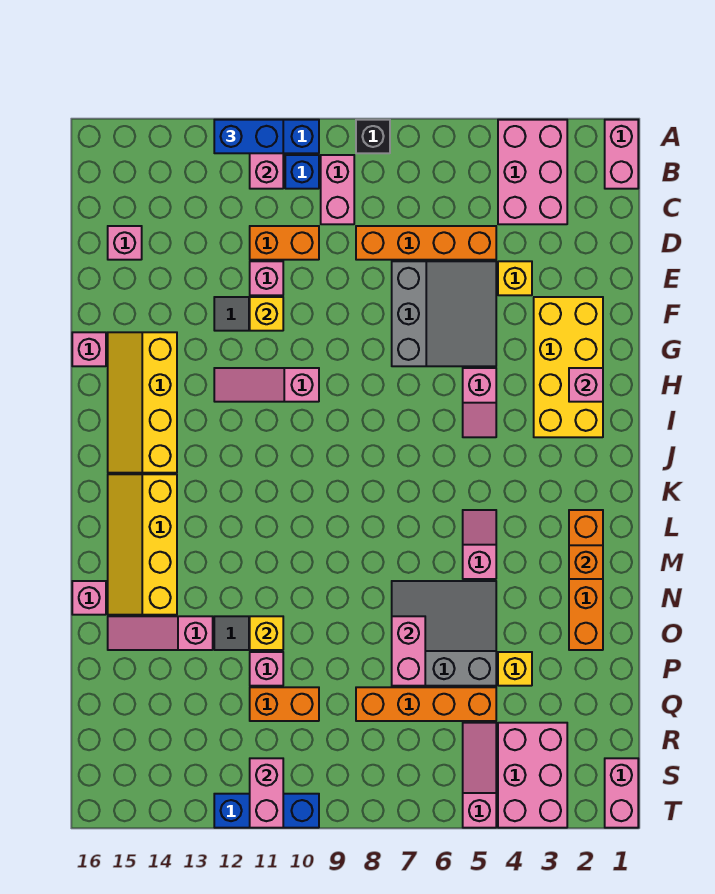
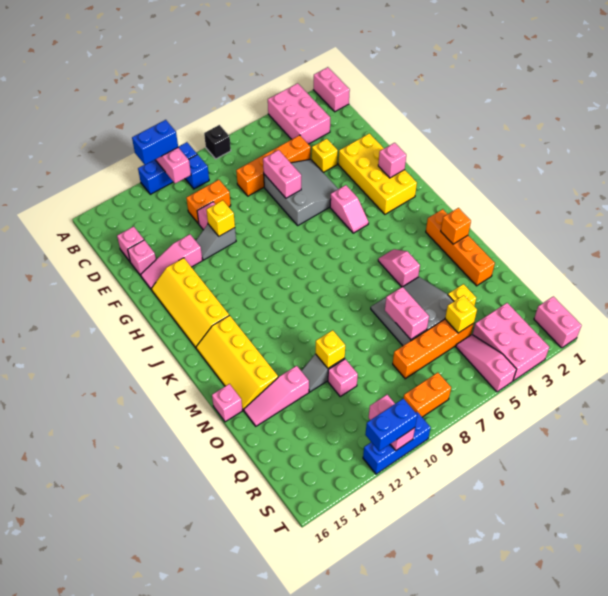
pink 1x2 brick [321,155,354,224] -> pink 1x2 brick moved to [263,150,301,198]
pink 1x1 brick [72,332,106,366] -> pink 1x1 brick moved to [128,240,156,276]
pink 1x3 slope [214,368,319,402] -> pink 1x3 slope moved to [141,234,202,290]
none -> yellow 1x1 brick [445,295,477,333]
orange 1x2 brick [250,687,319,721] -> orange 1x2 brick moved to [404,373,451,417]
none -> blue 1x2 brick [365,398,417,451]

